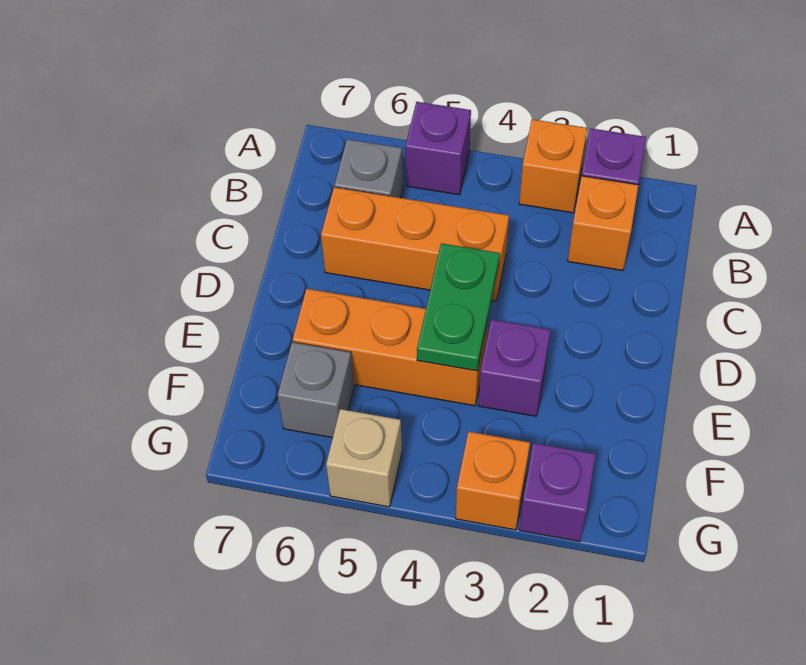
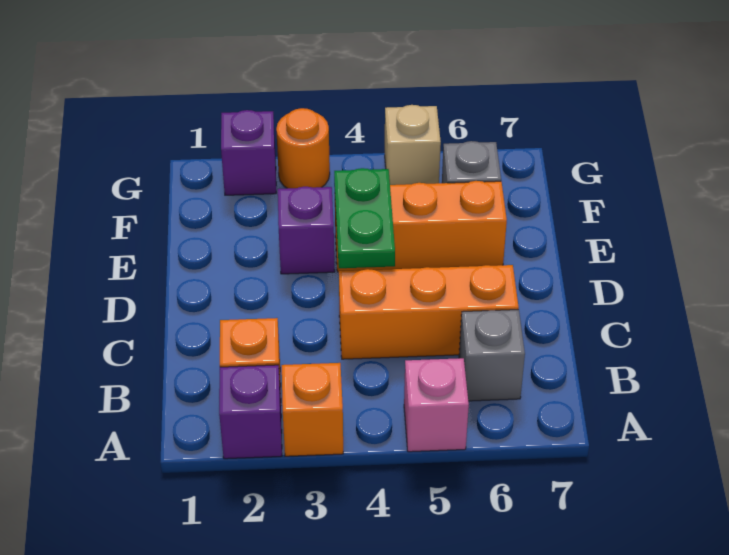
purple 1x1 brick [405,102,471,195] -> pink 1x1 brick [404,358,469,452]
orange 1x1 brick [456,432,530,530] -> orange 1x1 round brick [276,108,330,188]

